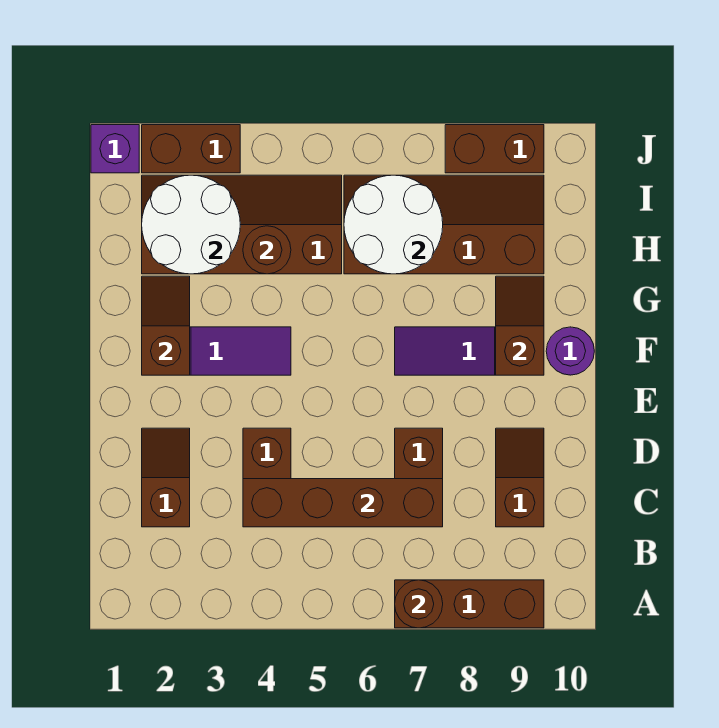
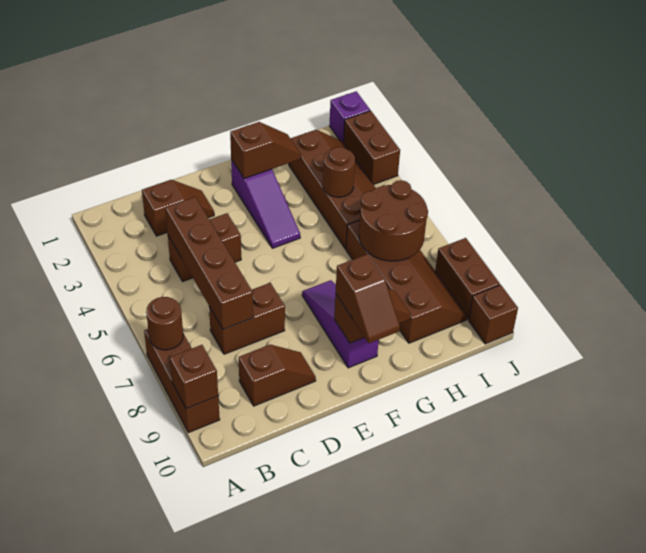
none -> brown 1x1 brick [169,345,218,409]
none -> brown 1x2 slope [336,254,400,343]
purple 1x1 round brick [546,327,594,375] -> none
white 2x2 round brick [142,175,240,274] -> none
white 2x2 round brick [344,175,443,274] -> brown 2x2 round brick [359,180,428,261]
none -> brown 1x1 brick [469,285,518,344]

